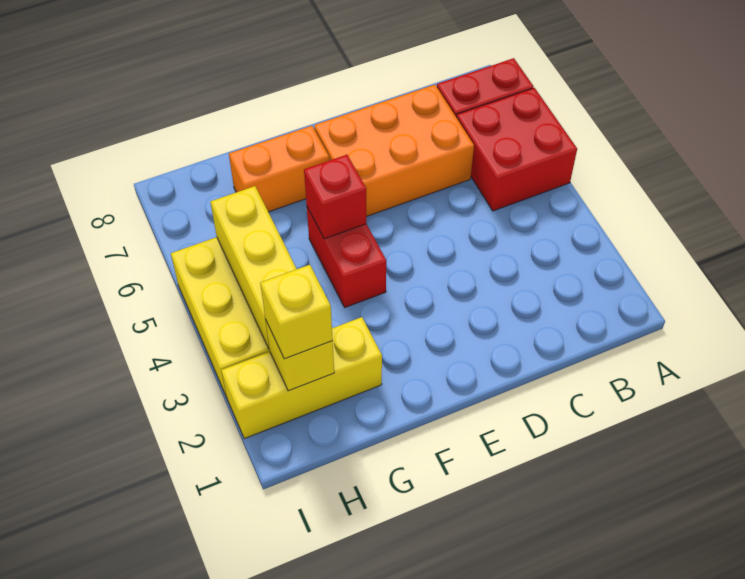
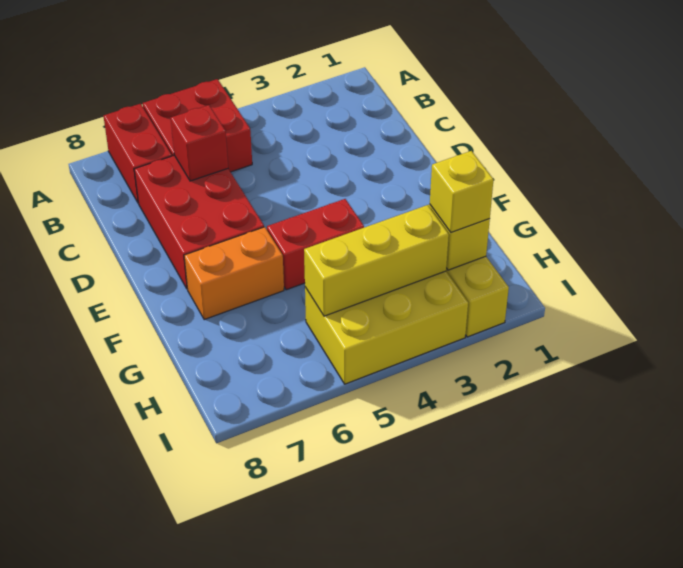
orange 2x3 brick [314,85,474,217] -> red 2x3 brick [134,155,264,288]
red 1x1 brick [304,155,366,239] -> red 1x1 brick moved to [170,105,228,181]
orange 1x2 brick [229,126,329,212] -> orange 1x2 brick turned to [184,227,284,320]

